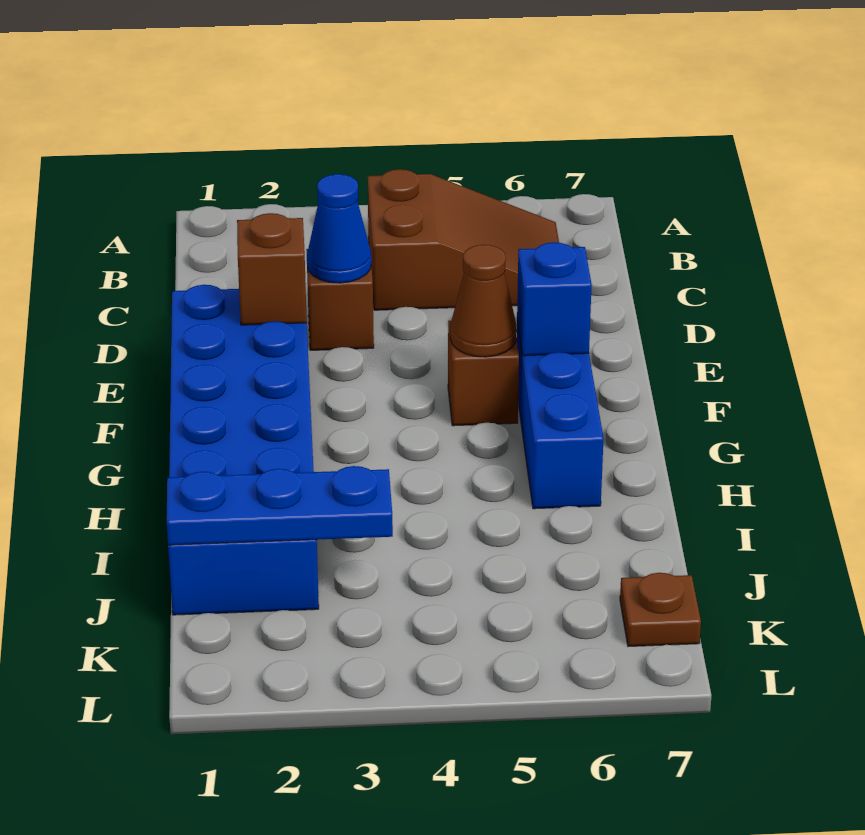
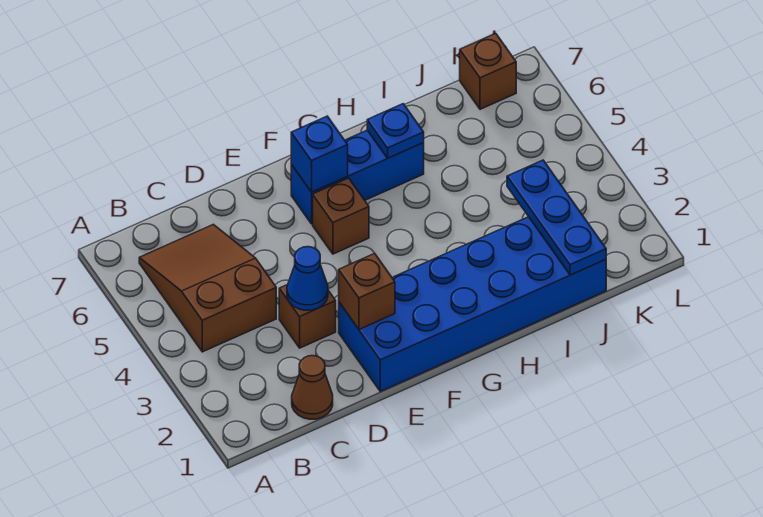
brown 1x1 cone [450,245,517,357] -> brown 1x1 cone moved to [292,356,333,419]
none -> blue 1x1 plate [367,104,424,158]
brown 1x1 plate [620,573,701,646] -> brown 1x1 brick [460,33,516,109]

